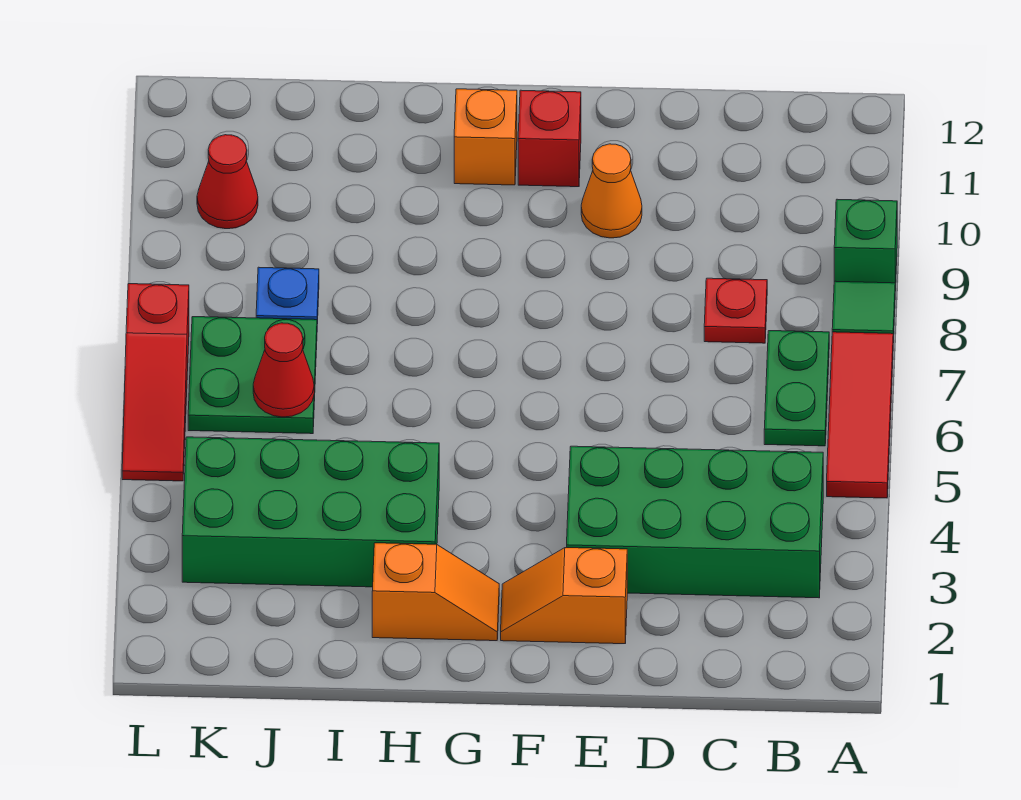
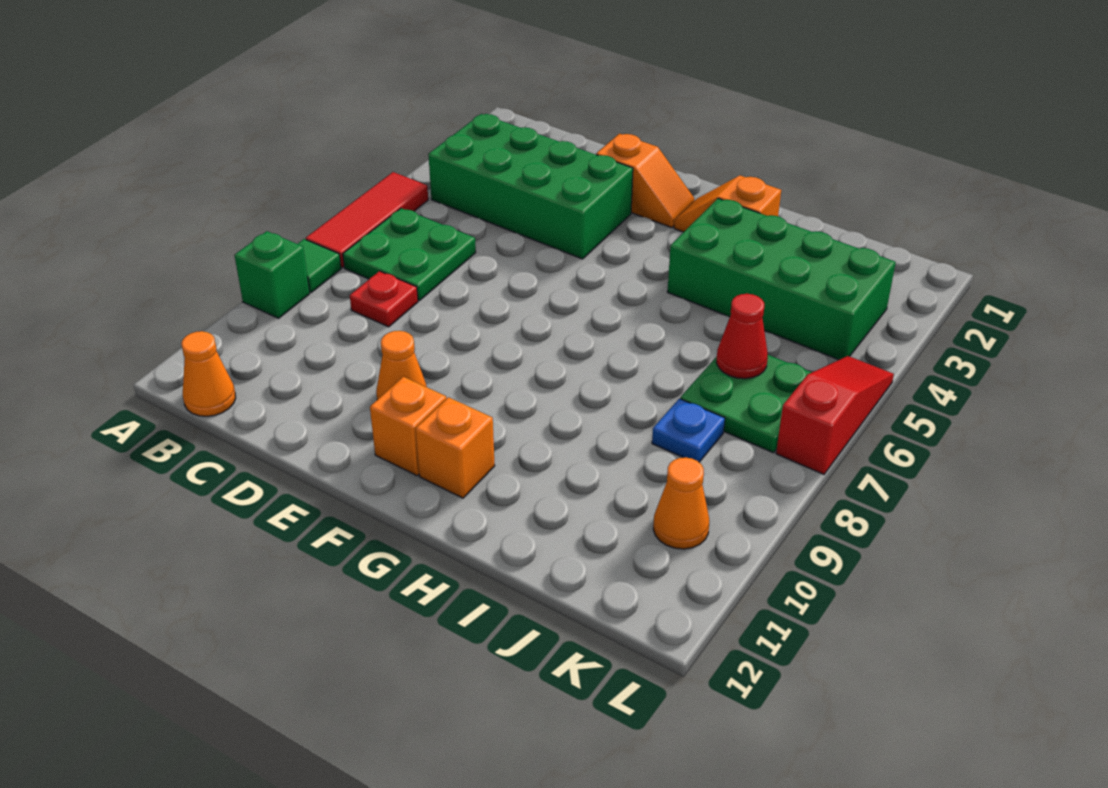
green 1x2 plate [764,331,829,446] -> green 2x2 plate [343,208,476,301]
none -> orange 1x1 cone [181,331,236,416]
red 1x1 brick [518,90,581,187] -> orange 1x1 brick [370,377,446,476]
red 1x1 cone [197,135,258,229] -> orange 1x1 cone [653,457,709,549]

